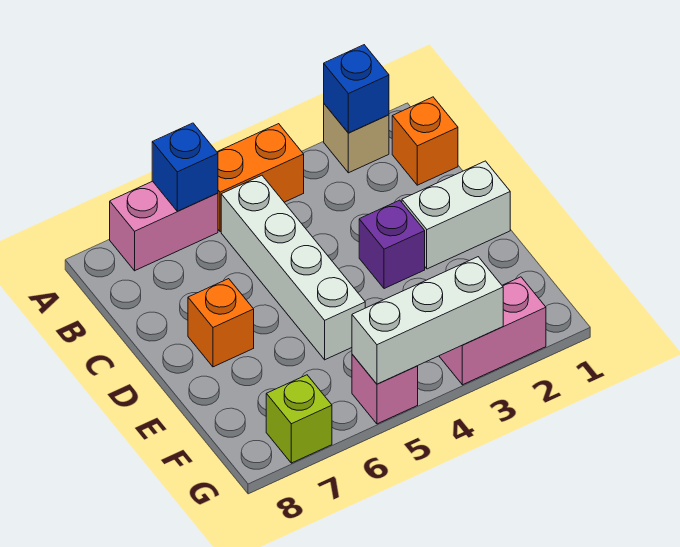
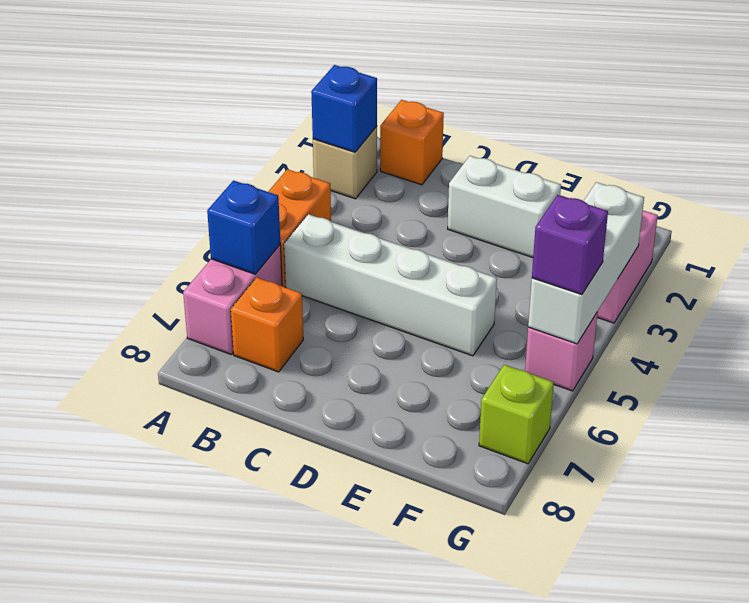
white 1x2 brick [402,161,510,269] -> white 1x2 brick turned to [448,156,561,257]
purple 1x1 brick [359,200,425,289] -> purple 1x1 brick moved to [532,195,608,295]
orange 1x1 brick [188,279,254,367] -> orange 1x1 brick moved to [231,277,303,372]

